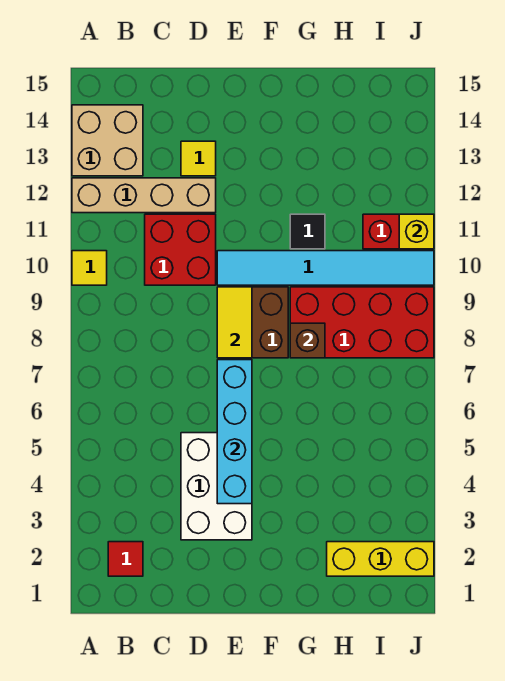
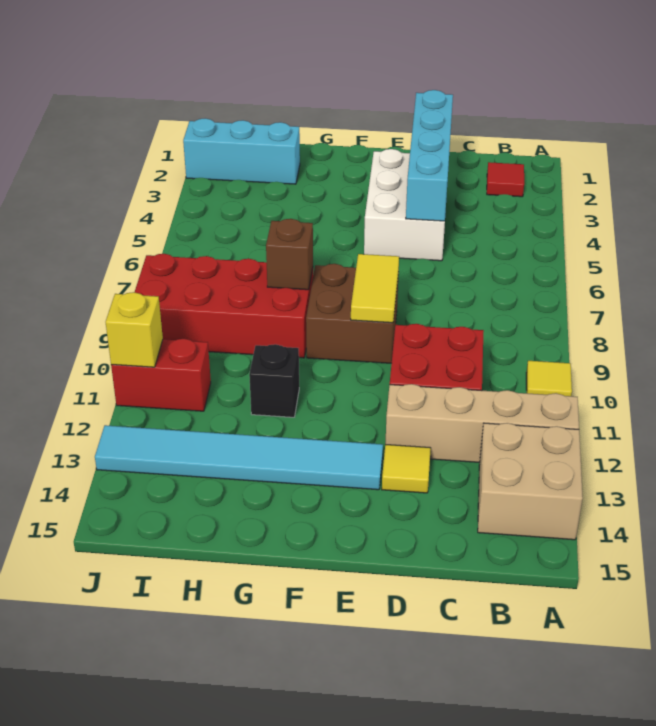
cyan 1x4 brick [217,360,252,504] -> cyan 1x4 brick moved to [406,90,453,221]
cyan 1x6 tile [217,251,434,285] -> cyan 1x6 tile moved to [95,425,383,490]
black 1x1 tile [290,214,325,249] -> black 1x1 brick [249,344,299,417]
yellow 1x3 brick [327,542,434,576] -> cyan 1x3 brick [183,118,300,184]

